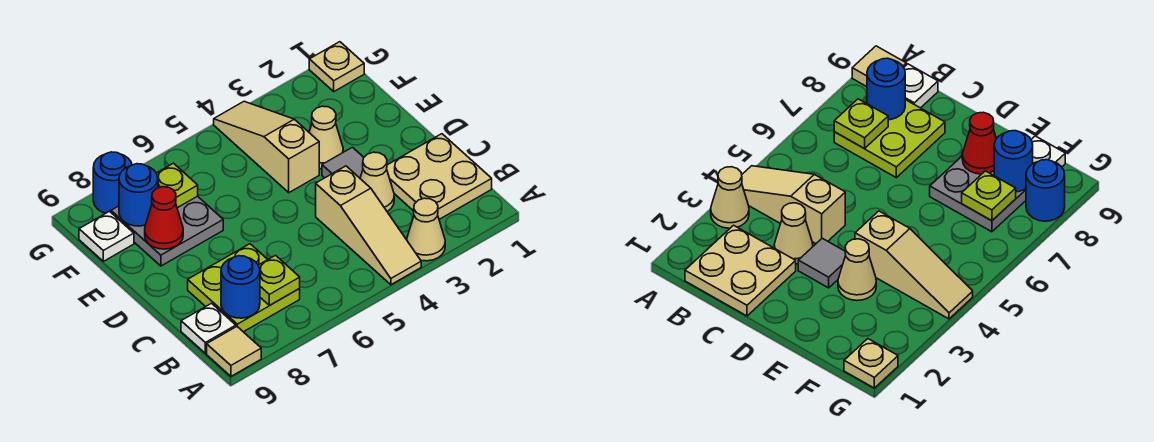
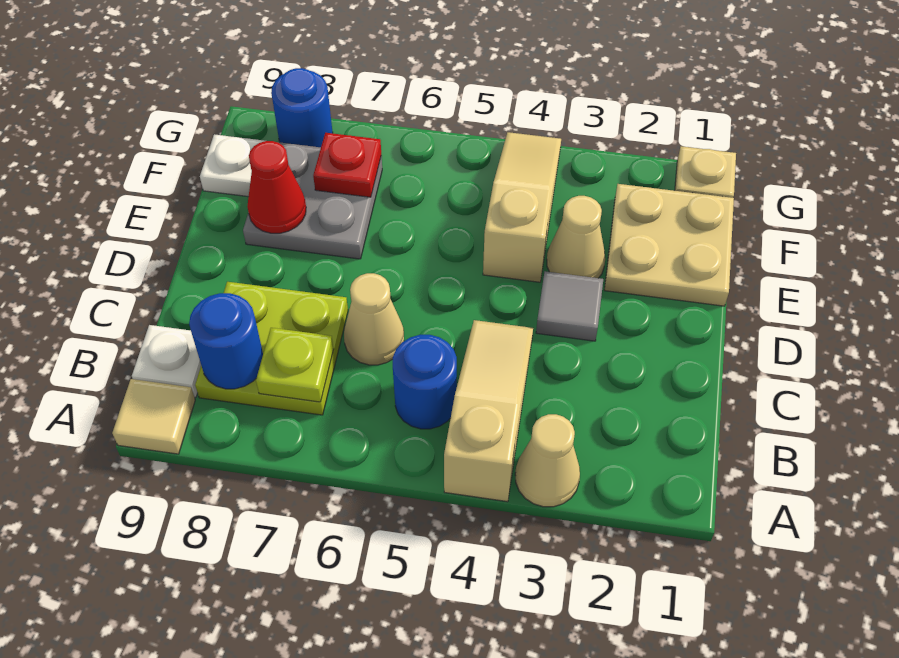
tan 1x3 slope [316,166,421,285] -> tan 1x3 slope turned to [444,320,533,502]
tan 2x2 plate [387,134,492,219] -> tan 2x2 plate moved to [604,184,734,306]
tan 1x1 cone [360,152,394,211] -> tan 1x1 cone moved to [344,273,404,365]
lime 1x1 plate [157,163,198,208] -> red 1x1 plate [313,133,381,197]
blue 1x1 round brick [119,164,158,226] -> blue 1x1 round brick moved to [393,335,457,429]

